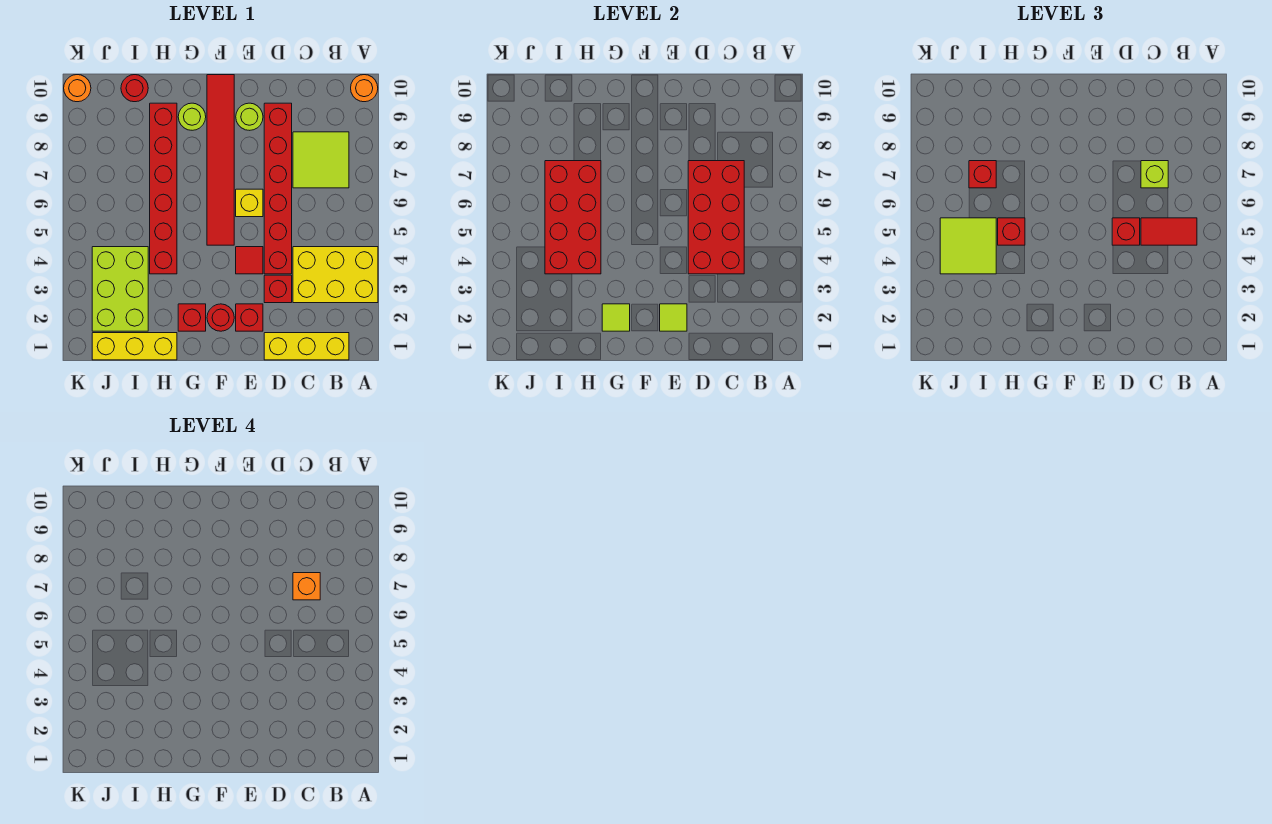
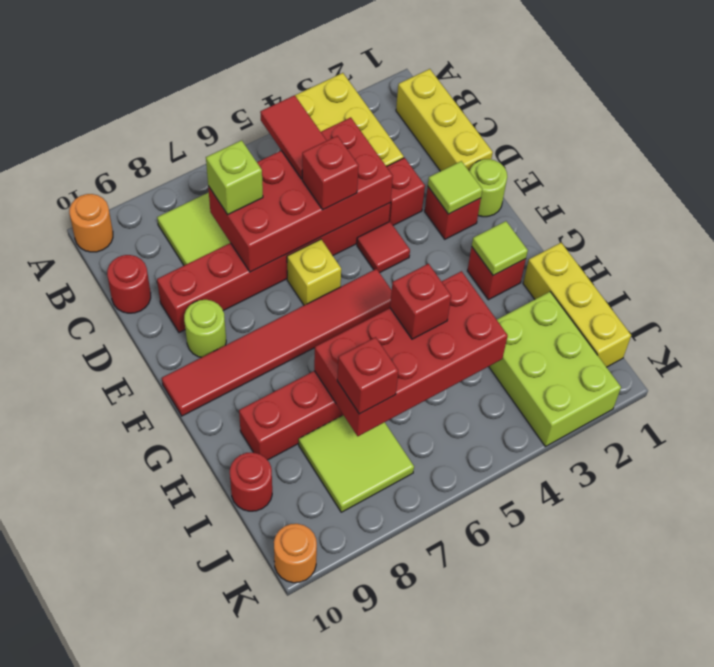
orange 1x1 brick [293,573,320,600] -> none
red 1x1 round brick [207,304,234,331] -> red 1x1 round brick moved to [107,255,151,313]
lime 1x1 round brick [178,103,206,130] -> lime 1x1 round brick moved to [470,159,507,217]
lime 2x3 brick [92,247,148,331] -> lime 2x3 brick turned to [489,292,621,447]
lime 2x2 tile [940,218,996,274] -> lime 2x2 tile moved to [299,415,414,512]

